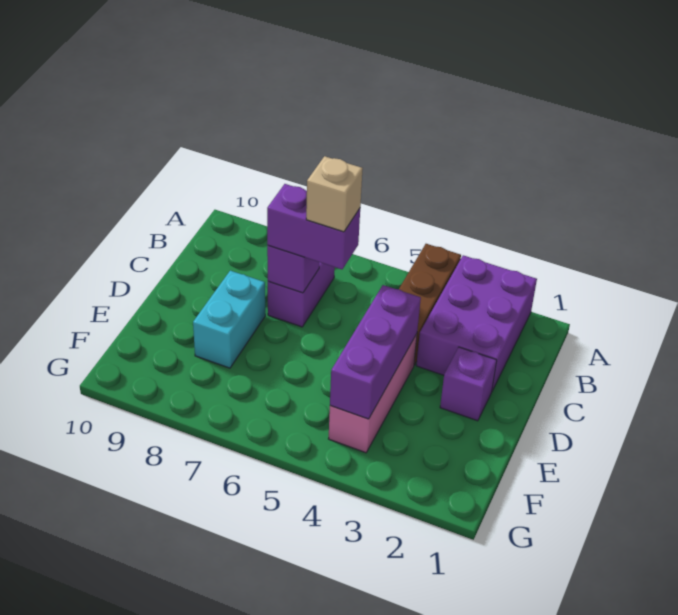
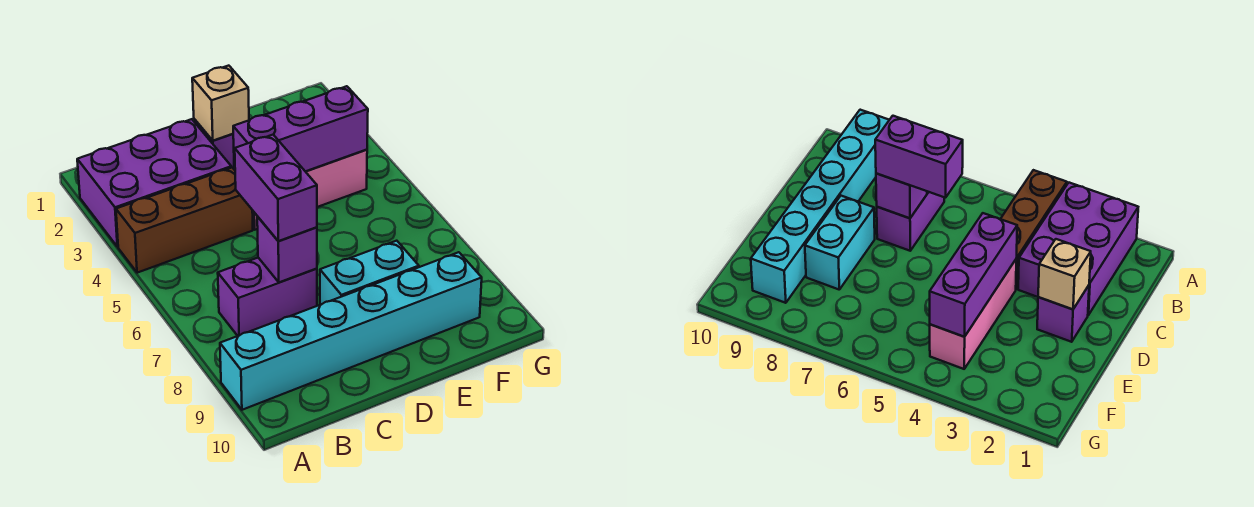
none -> cyan 1x6 brick [220,252,482,410]
tan 1x1 brick [306,156,363,232] -> tan 1x1 brick moved to [192,66,249,141]

